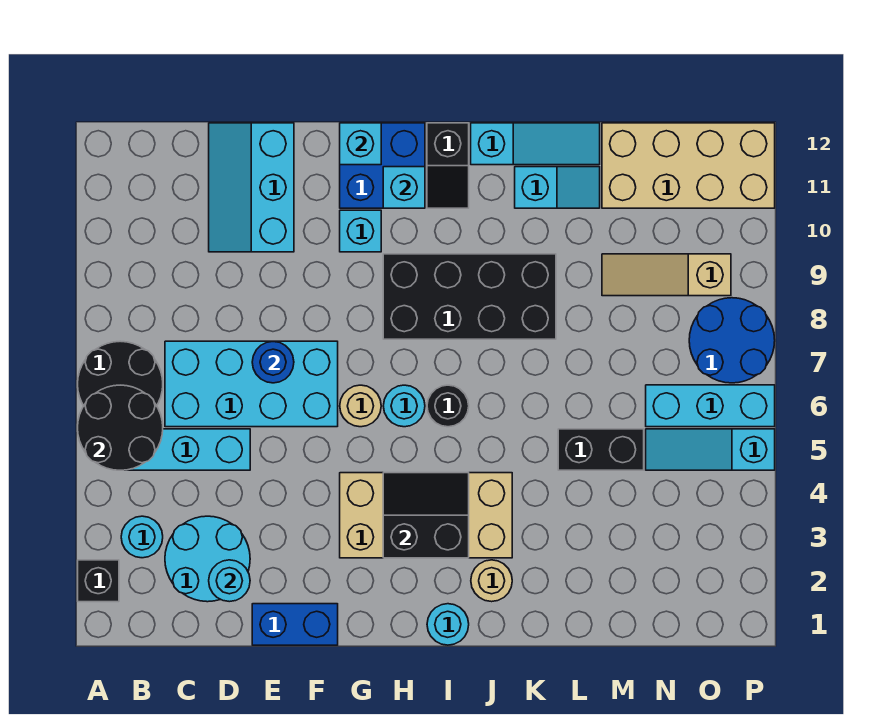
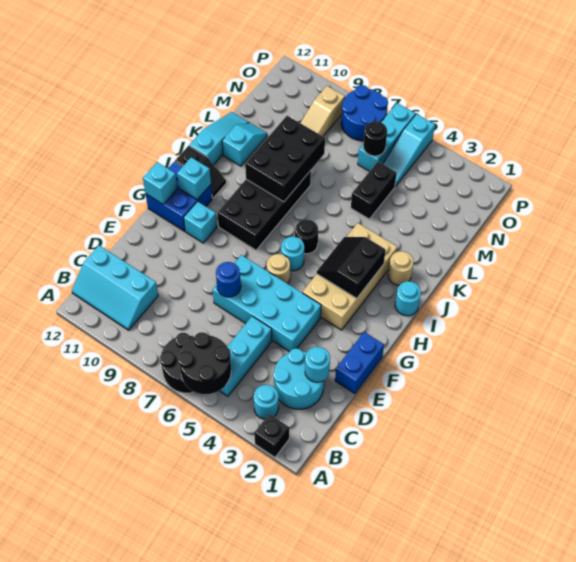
cyan 2x4 brick [165,341,338,427] -> cyan 2x4 brick turned to [213,255,321,352]
cyan 2x3 slope [209,123,294,252] -> cyan 2x3 slope moved to [72,245,158,330]
none -> black 2x3 brick [245,116,325,202]
tan 2x4 brick [602,123,775,208] -> none
none -> black 1x1 round brick [363,121,387,156]

